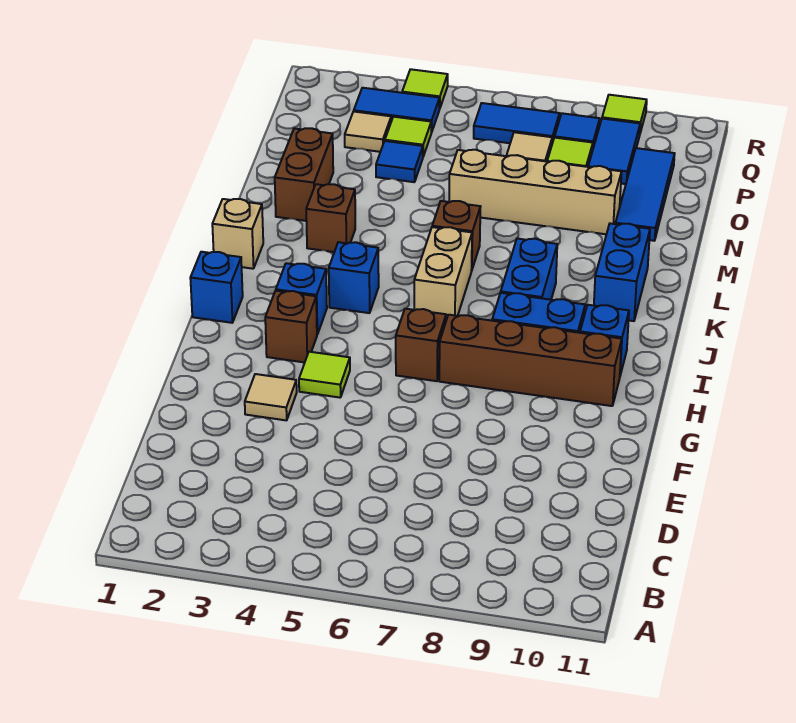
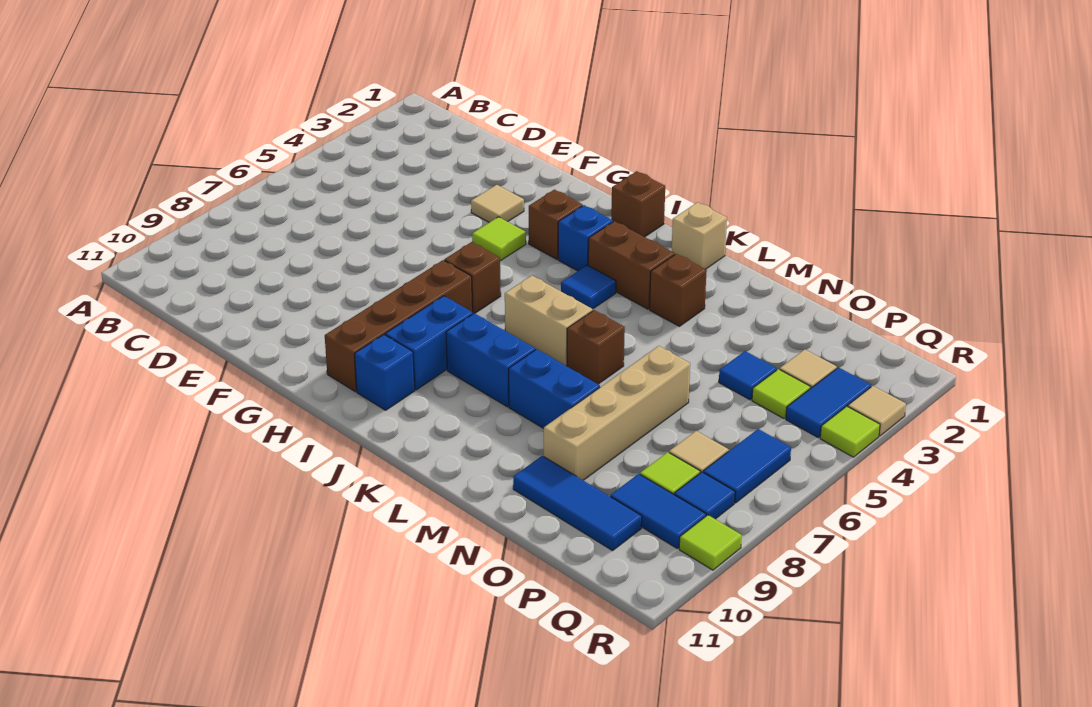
blue 1x1 brick [190,252,243,323] -> brown 1x1 brick [611,171,665,237]
blue 1x1 brick [329,242,379,313] -> blue 1x1 tile [561,265,616,309]
blue 1x2 brick [594,224,650,321] -> blue 1x2 brick moved to [509,349,600,428]
brown 1x2 brick [275,128,333,221] -> brown 1x2 brick moved to [588,221,675,309]
none -> tan 1x1 tile [848,386,906,436]

